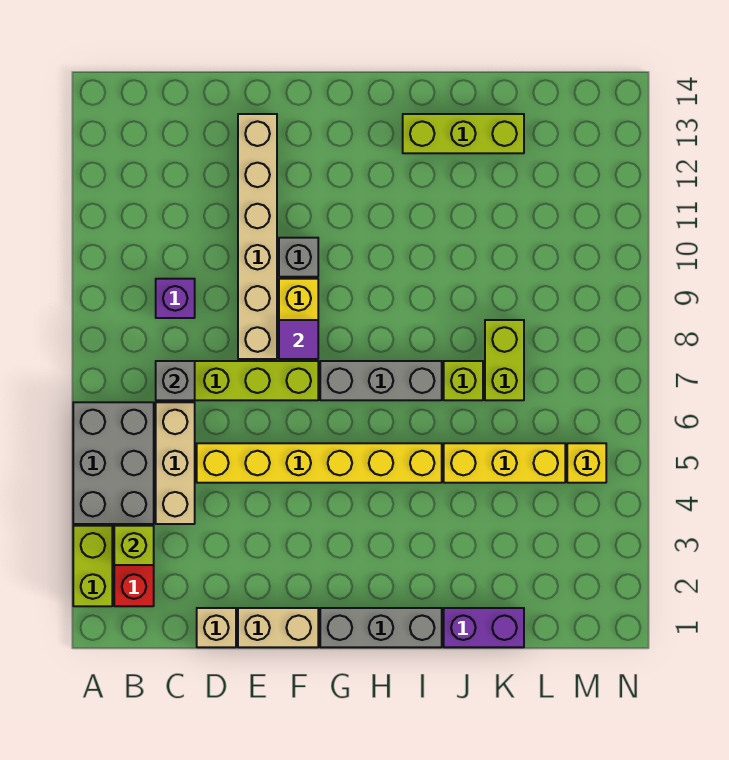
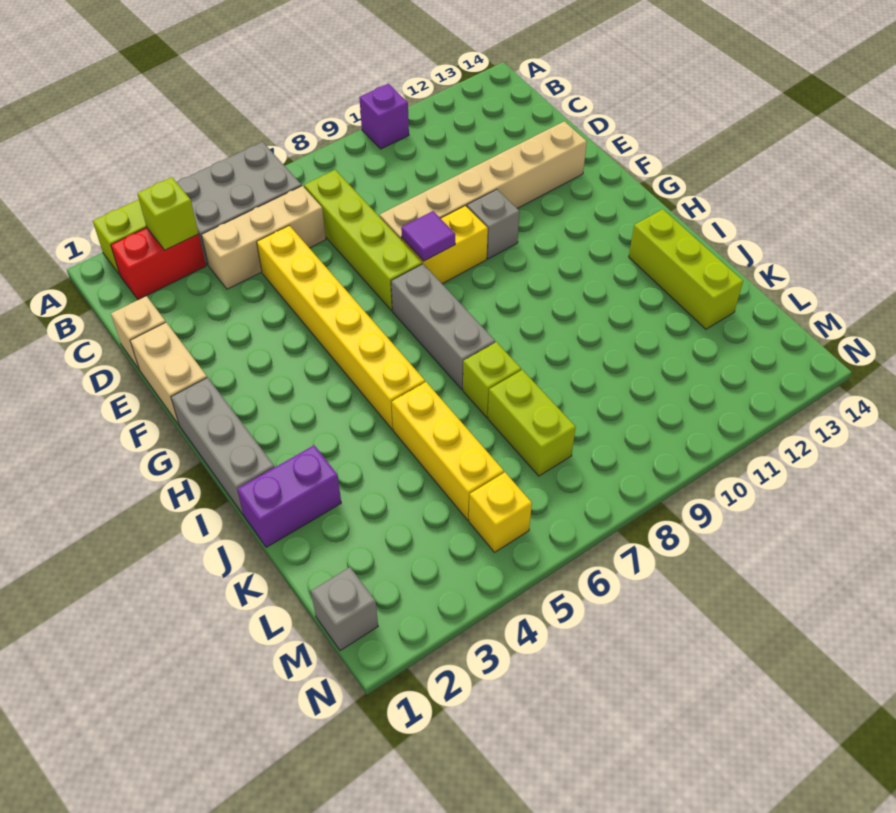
grey 1x1 brick [156,361,195,400] -> grey 1x1 brick moved to [311,567,378,651]
purple 1x1 brick [156,279,195,318] -> purple 1x1 brick moved to [359,84,409,149]
purple 1x2 brick [444,608,524,647] -> purple 1x2 brick turned to [237,445,341,547]
lime 1x2 brick [485,320,524,400] -> lime 1x2 brick turned to [488,370,576,476]

